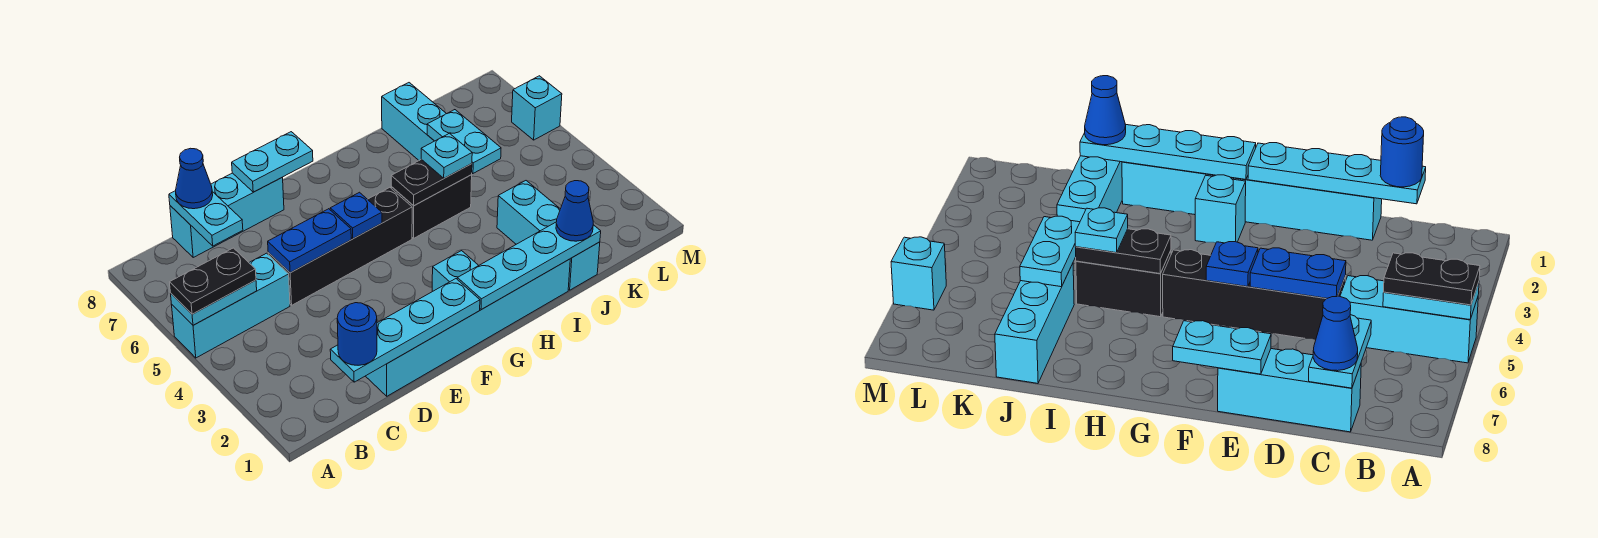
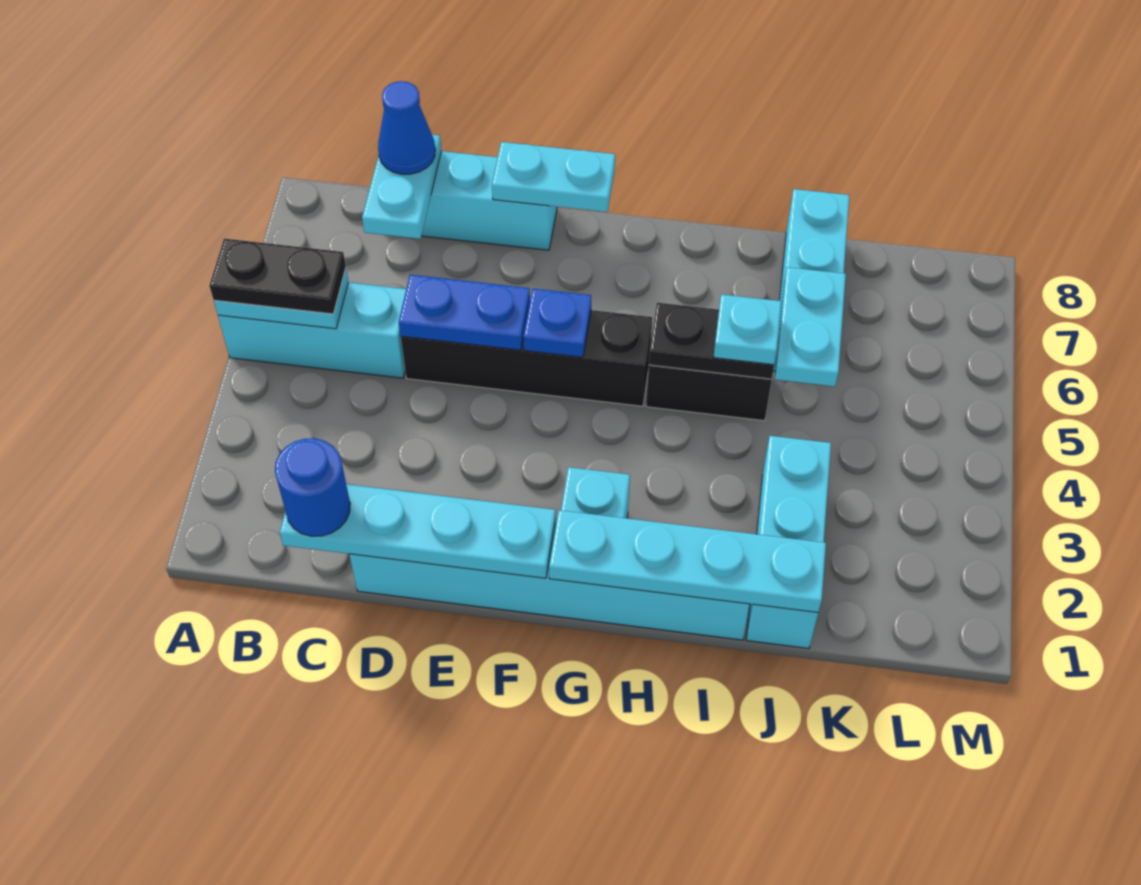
blue 1x1 cone [556,181,593,241] -> none
cyan 1x1 brick [512,76,562,140] -> none

